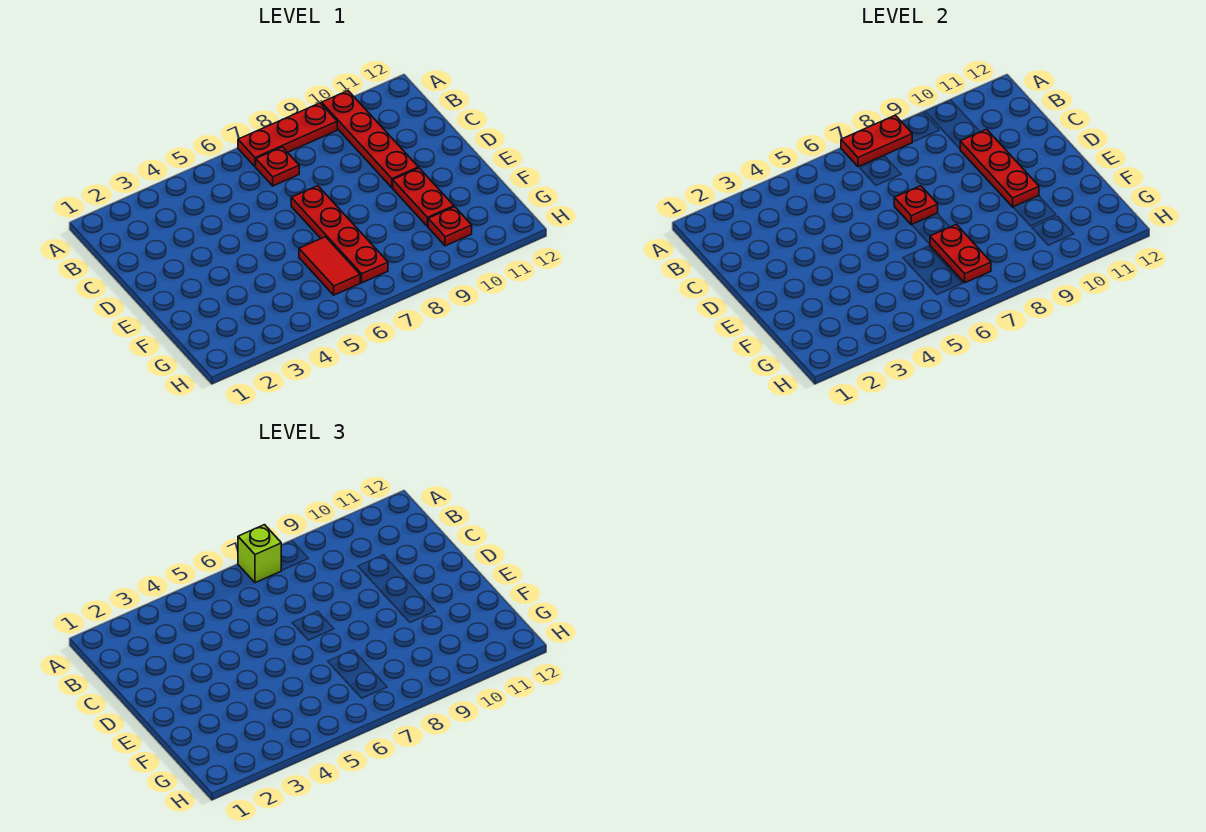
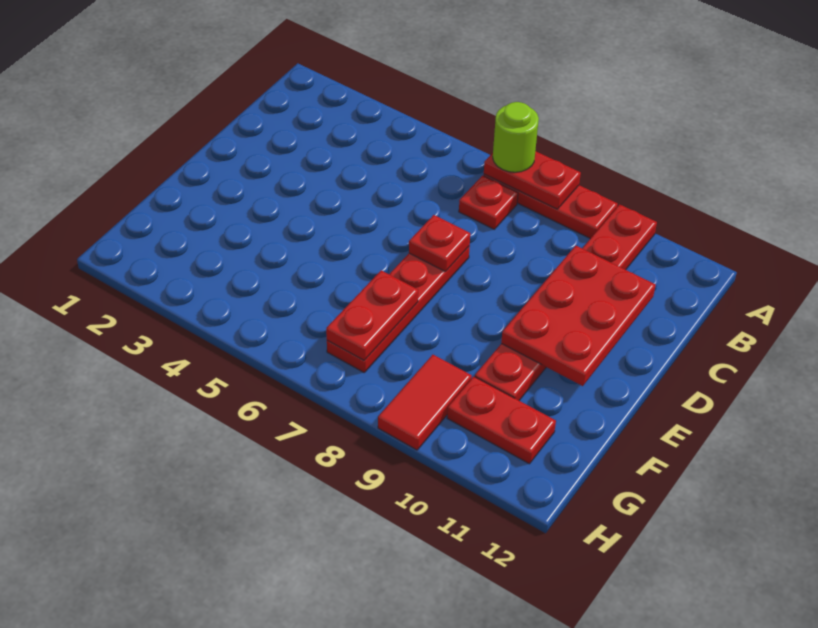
lime 1x1 brick [238,525,282,583] -> lime 1x1 round brick [493,102,539,172]
red 1x3 plate [960,129,1039,207] -> red 2x3 plate [501,246,656,386]
red 1x2 tile [299,237,360,295] -> red 1x2 tile moved to [378,355,472,450]
red 1x1 plate [428,207,472,246] -> red 1x2 plate [447,377,556,464]

